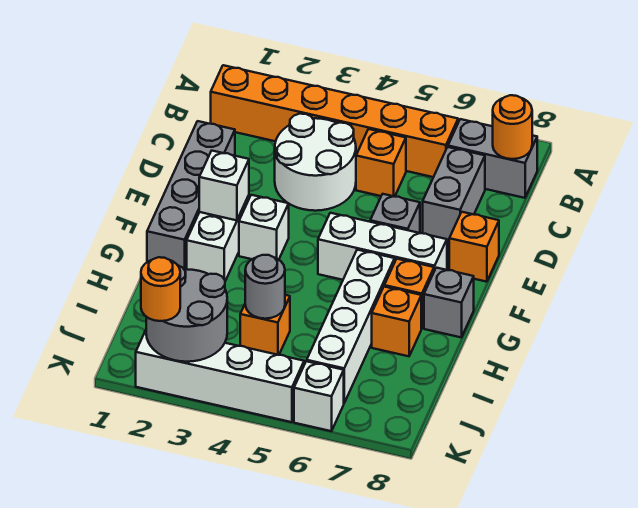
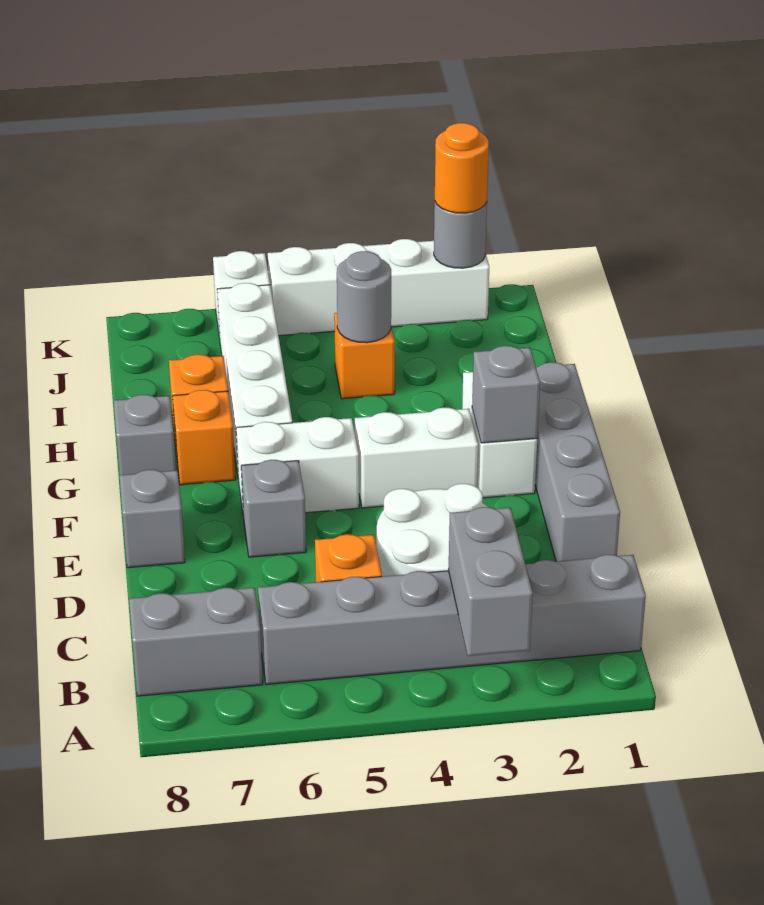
orange 1x6 brick [211,65,458,177] -> grey 1x6 brick [258,555,646,685]
orange 1x1 round brick [493,95,532,159] -> none
grey 1x2 brick [423,147,485,242] -> grey 1x2 brick moved to [449,507,533,656]
orange 1x1 brick [449,212,499,282] -> grey 1x1 brick [120,470,185,568]
white 1x1 brick [199,151,249,220] -> grey 1x1 brick [472,346,540,443]
white 1x1 brick [239,195,289,260] -> white 1x2 brick [355,407,478,508]
white 1x3 brick [318,213,447,280] -> white 1x2 brick [236,417,359,518]
grey 2x2 round brick [146,266,227,362] -> grey 1x1 round brick [434,202,487,268]

